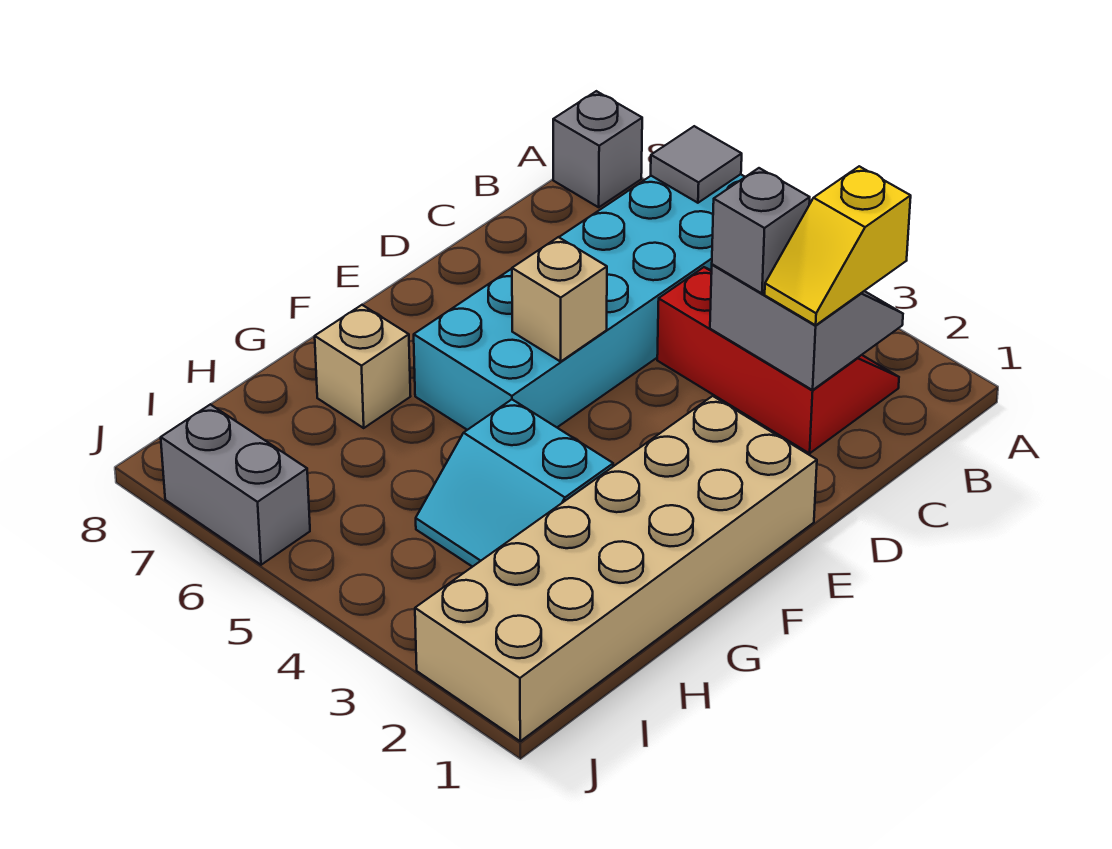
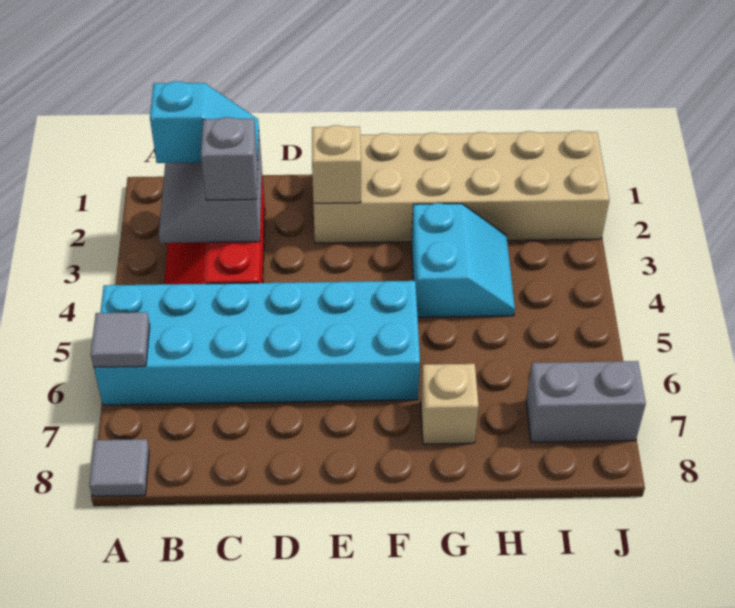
grey 1x1 brick [553,91,642,207] -> grey 1x1 tile [89,439,149,496]
yellow 1x2 slope [765,166,911,325] -> cyan 1x2 slope [150,81,259,163]
tan 1x1 brick [512,237,607,361] -> tan 1x1 brick moved to [312,125,361,203]
grey 1x2 brick [161,404,310,565] -> grey 1x2 brick turned to [526,361,646,442]

